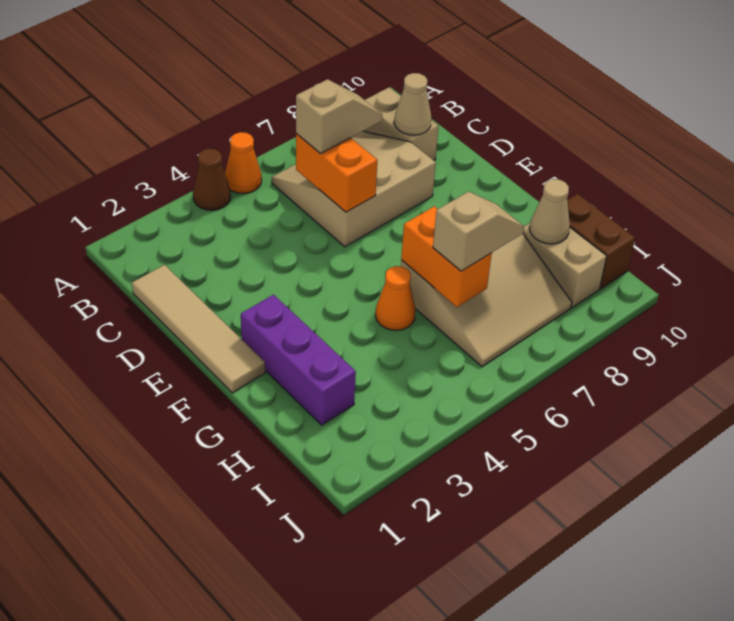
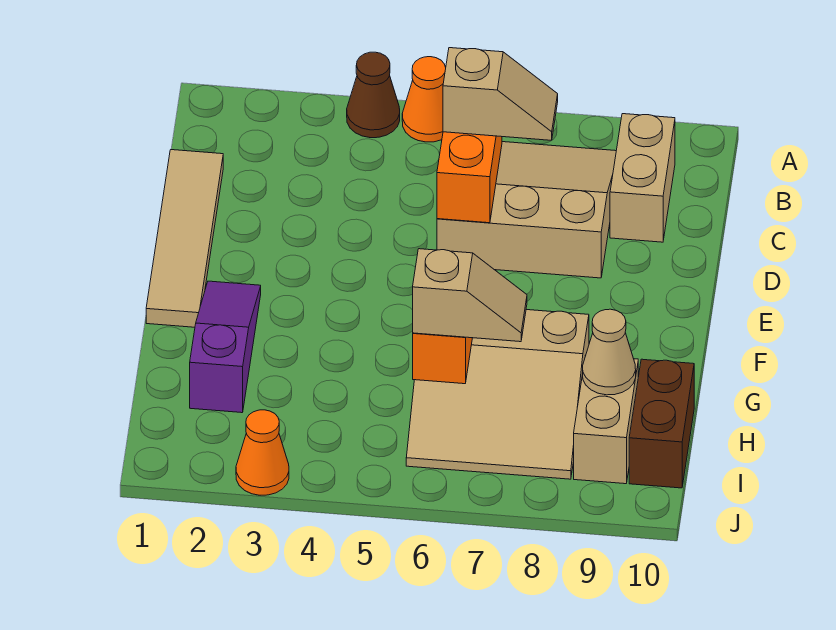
tan 1x1 cone [394,73,431,135] -> none
purple 1x3 brick [241,295,356,425] -> purple 1x3 slope [190,281,261,413]
orange 1x1 cone [376,266,416,330] -> orange 1x1 cone moved to [236,410,289,495]

